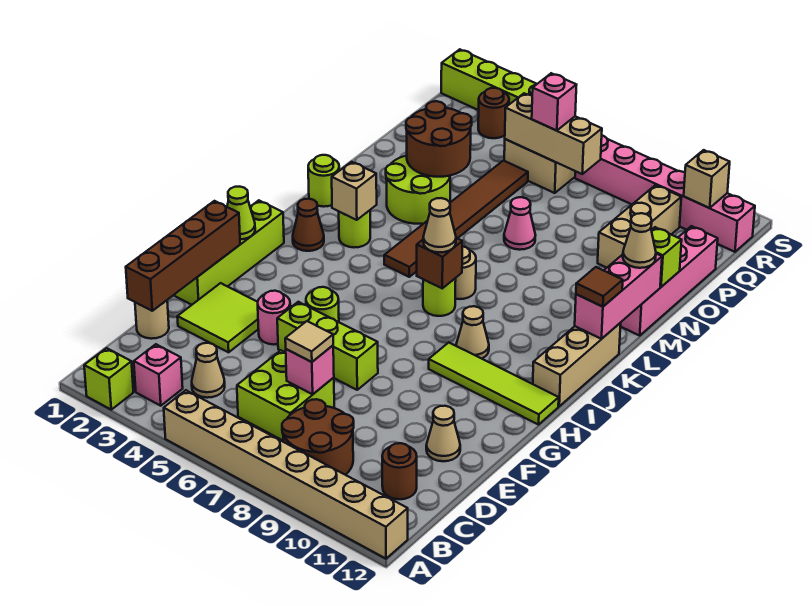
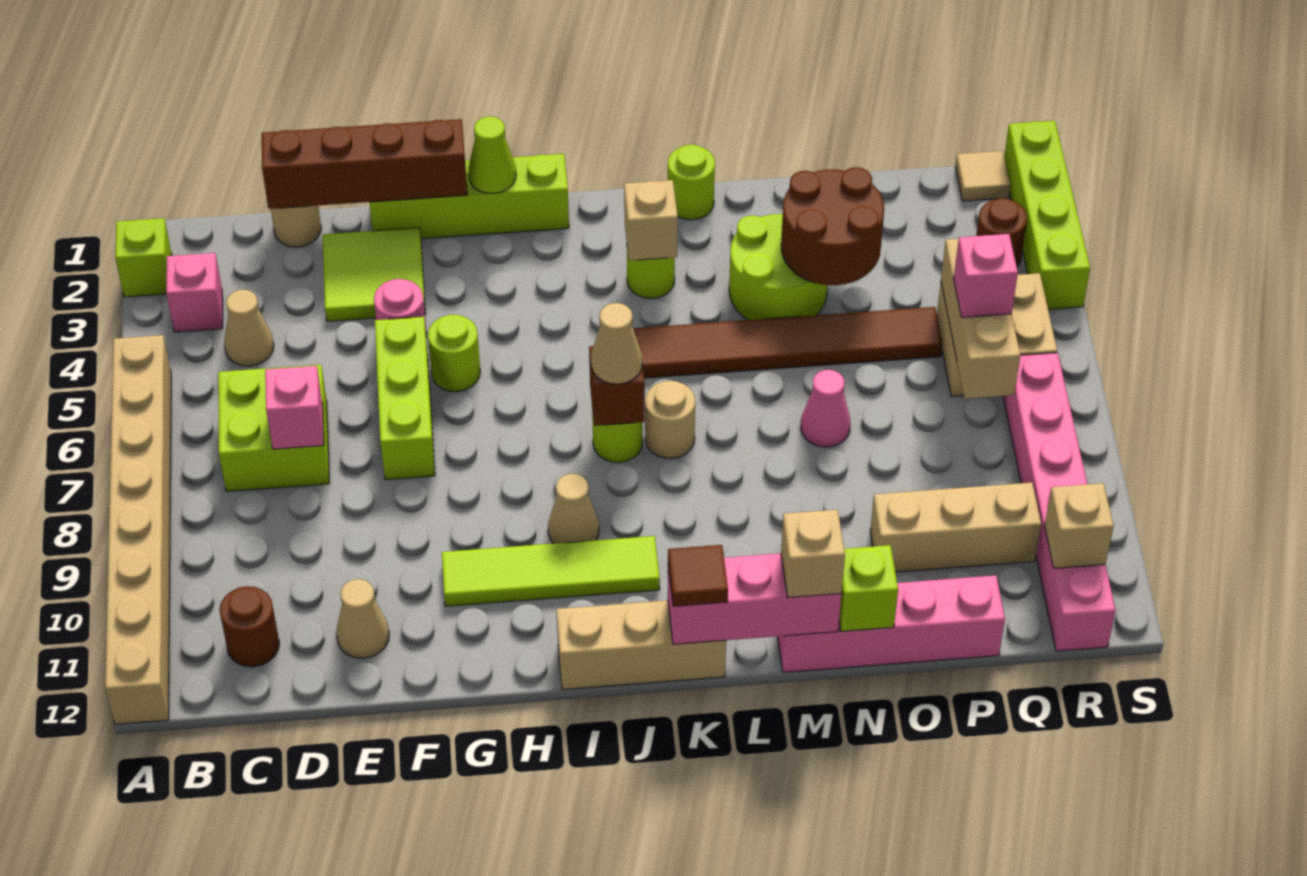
brown 2x2 round brick [282,399,354,475] -> none
tan 1x1 tile [285,321,333,362] -> tan 1x1 tile moved to [955,151,1010,201]
lime 1x4 tile [429,342,559,425] -> lime 1x4 tile turned to [442,536,660,606]
brown 1x1 cone [293,199,324,251] -> none
tan 1x1 cone [623,213,656,268] -> tan 1x1 brick [781,510,845,598]

